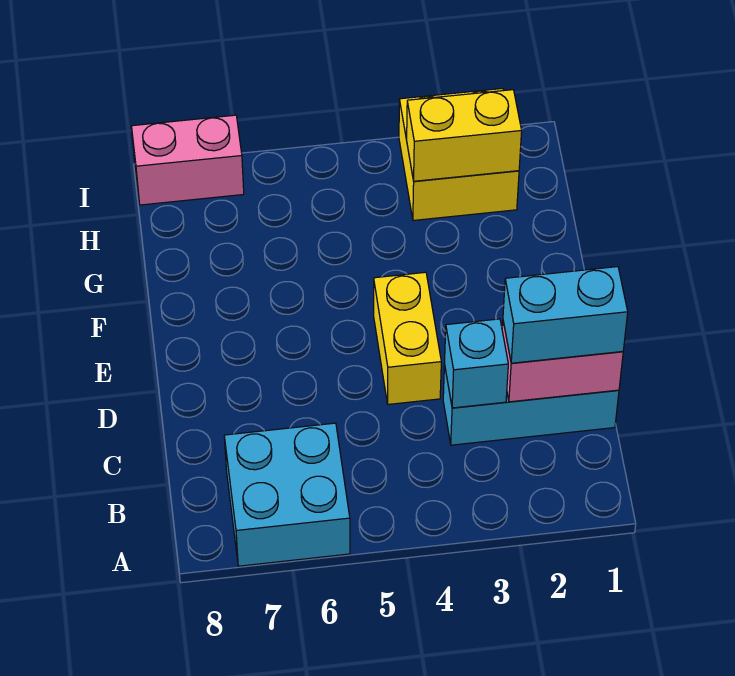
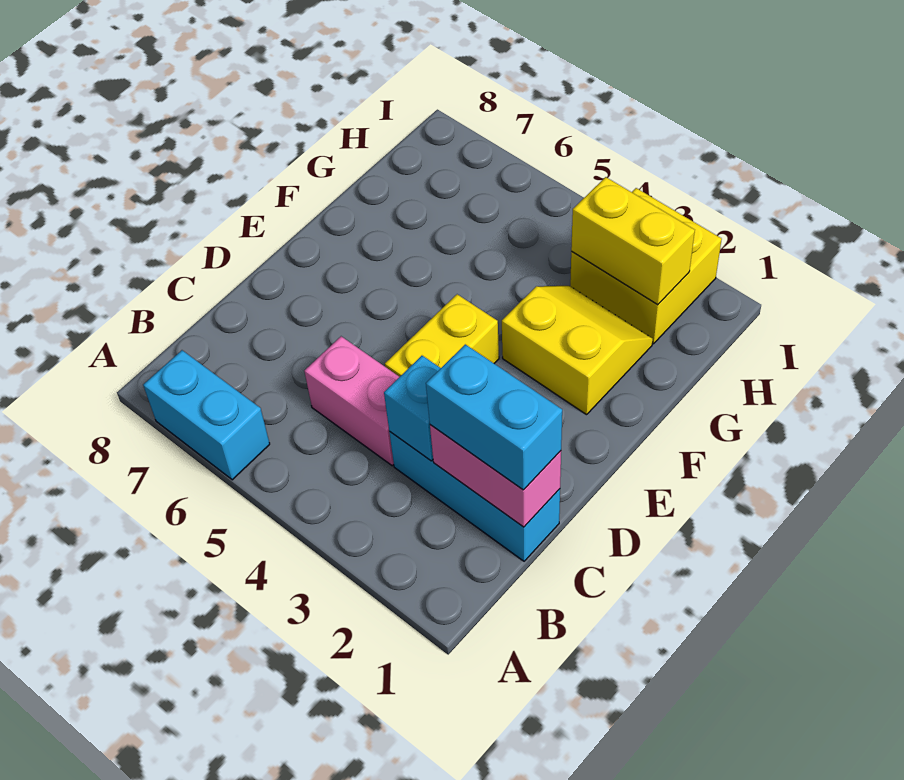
cyan 2x2 brick [224,423,350,566] -> cyan 1x2 brick [143,350,270,480]
none -> yellow 2x2 slope [502,286,653,415]
pink 1x2 brick [132,115,244,205] -> pink 1x2 brick moved to [304,336,399,466]

